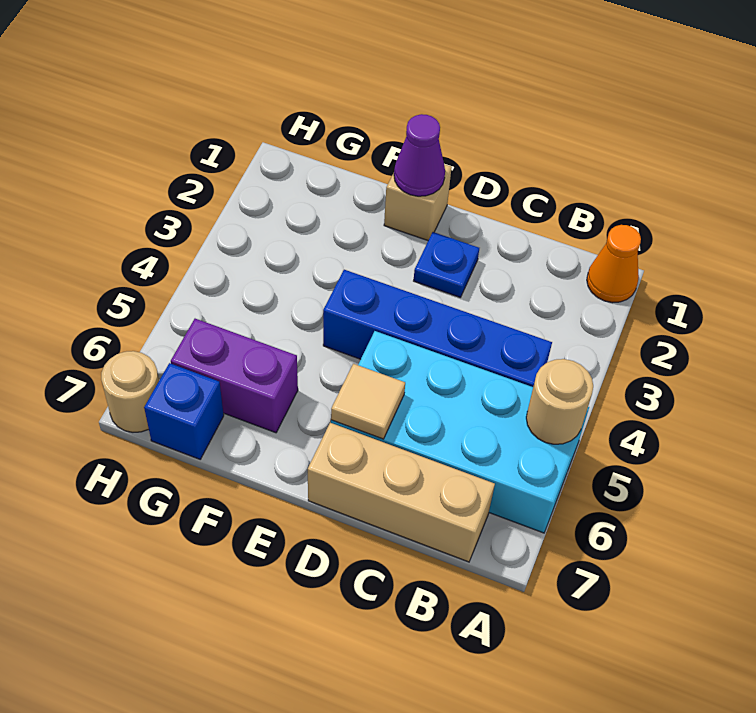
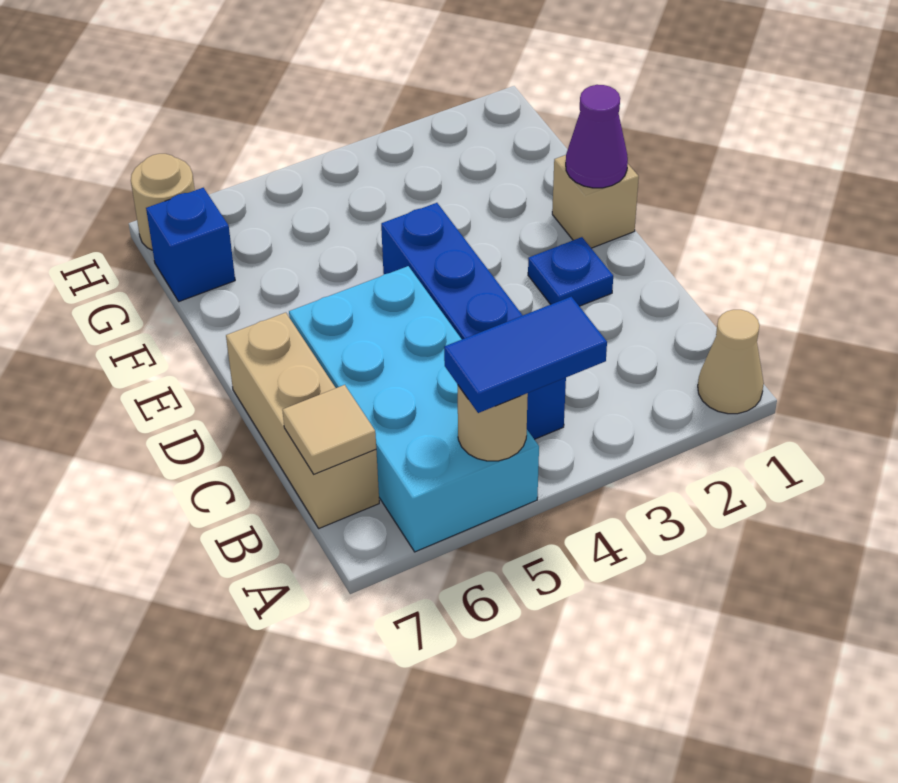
orange 1x1 cone [587,225,641,303] -> tan 1x1 cone [698,310,764,414]
none -> blue 1x2 tile [444,297,607,413]
tan 1x1 tile [331,364,405,439] -> tan 1x1 tile moved to [282,385,376,474]
purple 1x2 brick [171,319,298,433] -> none

